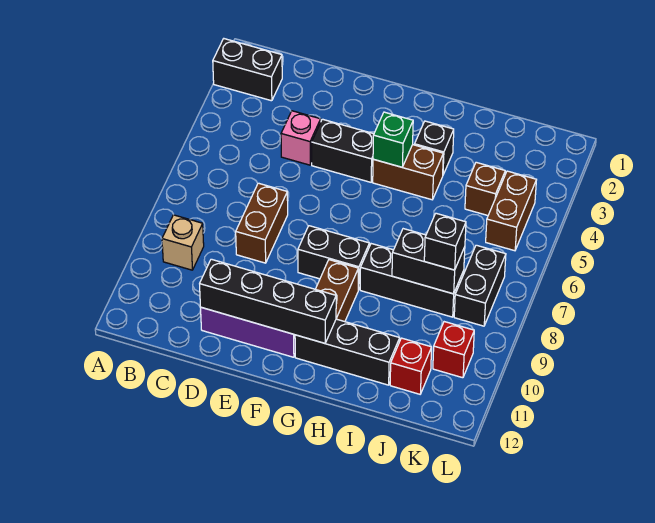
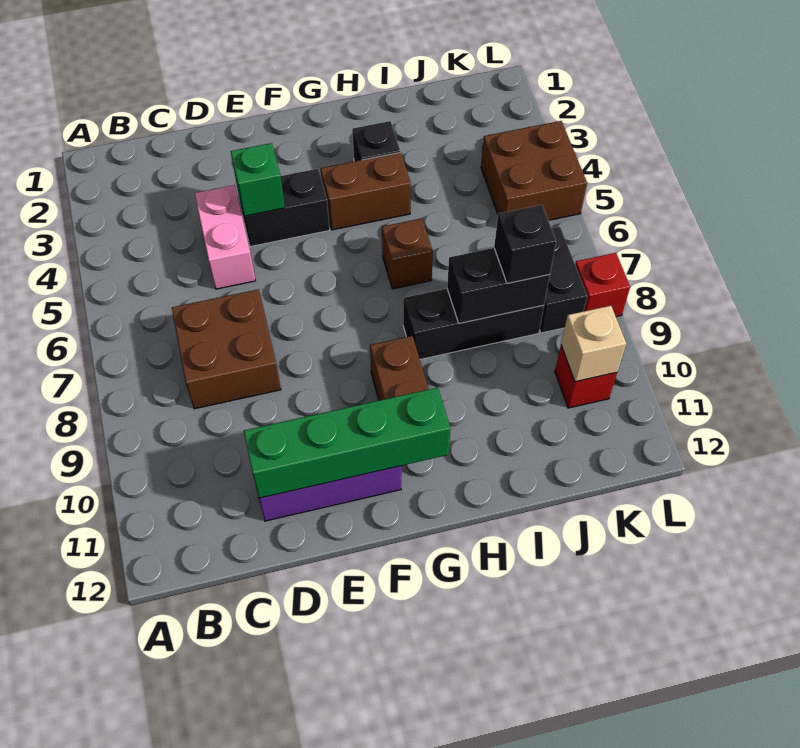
black 1x2 brick [213,39,282,101] -> none
tan 1x1 brick [162,215,204,270] -> tan 1x1 brick moved to [561,306,626,382]
pink 1x1 brick [281,111,321,165] -> pink 1x2 brick [194,185,256,289]
brown 1x2 brick [236,183,288,263] -> brown 2x2 brick [172,289,281,409]
black 1x4 brick [200,259,336,343] -> green 1x4 brick [244,387,451,498]
black 1x2 brick [298,226,369,290] -> none
green 1x1 brick [373,112,413,167] -> green 1x1 brick moved to [231,143,285,216]
black 1x3 brick [295,319,400,385] -> none
brown 1x1 brick [465,162,505,215] -> brown 1x1 brick moved to [382,218,433,289]
red 1x1 brick [390,338,432,394] -> red 1x1 brick moved to [575,253,630,317]
brown 1x2 brick [486,171,536,251] -> brown 2x2 brick [481,121,587,220]

